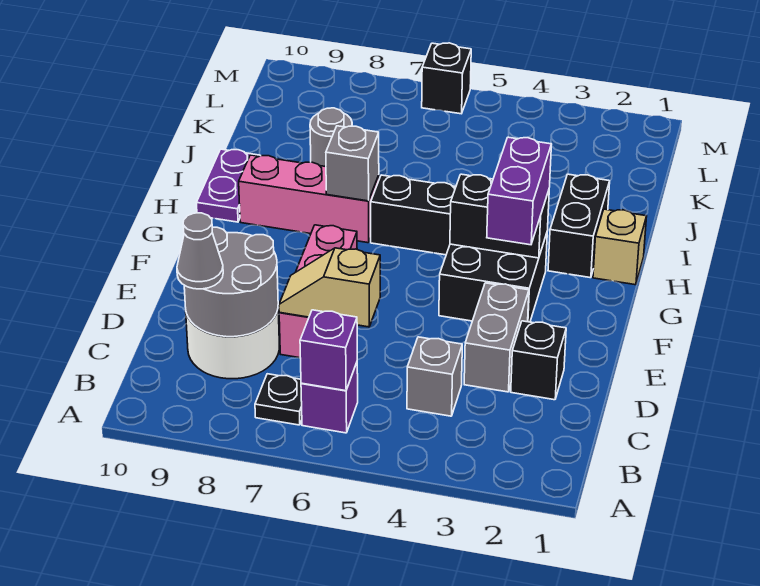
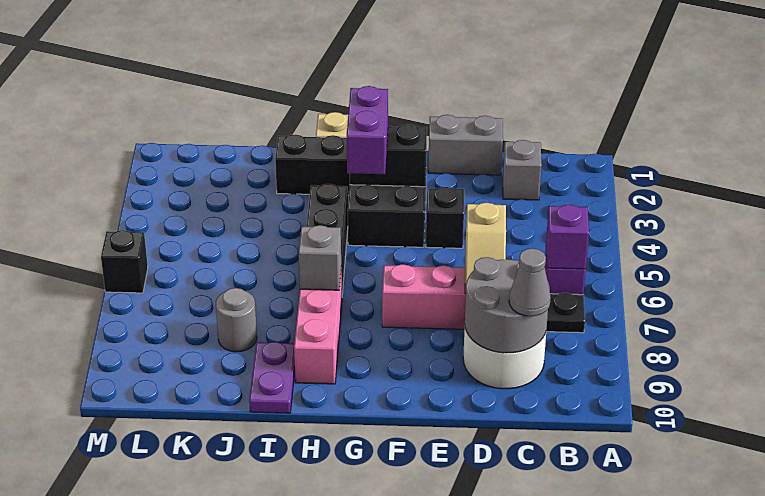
grey 1x1 brick [407,337,462,416] -> grey 1x1 brick moved to [503,140,542,200]
black 1x1 brick [511,321,566,400] -> black 1x1 brick moved to [426,187,464,248]
grey 1x2 brick [464,283,529,392] -> grey 1x2 brick moved to [428,115,503,175]
purple 1x2 brick [487,137,551,245] -> purple 1x2 brick turned to [347,86,388,174]
black 1x2 brick [450,174,549,258] -> black 1x2 brick turned to [349,125,427,187]
purple 1x2 plate [196,149,260,222] -> purple 1x2 plate turned to [249,342,295,413]

